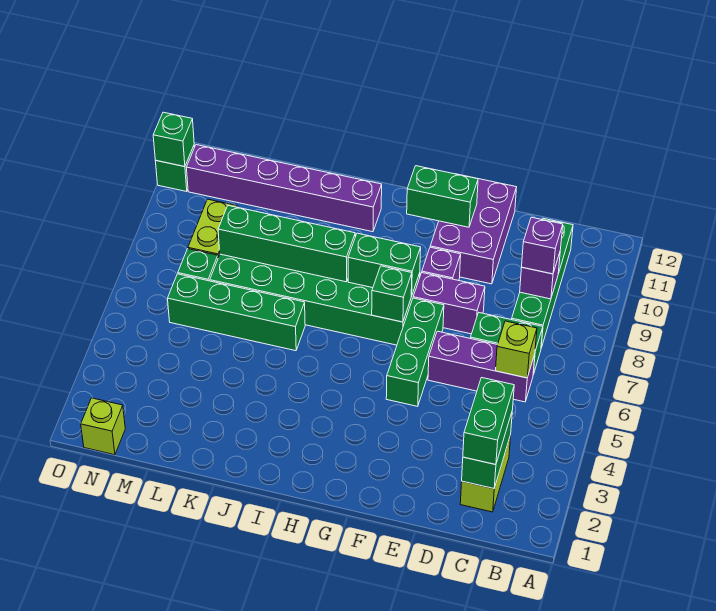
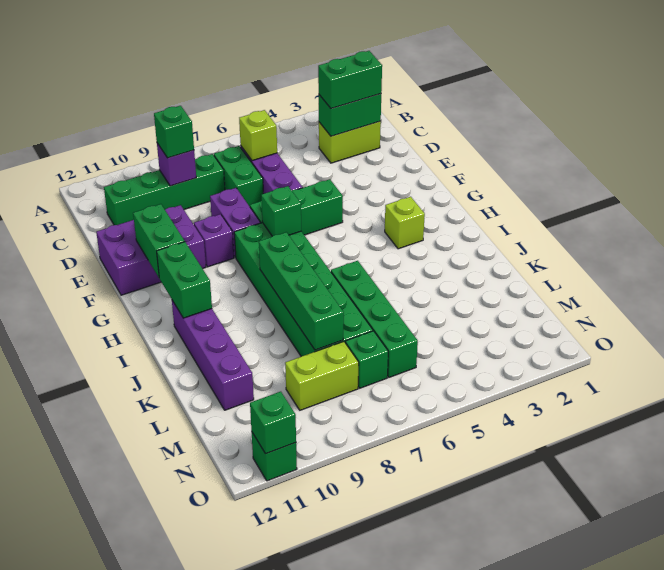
purple 1x1 brick [522,217,563,274] -> green 1x1 brick [154,106,194,158]
green 1x2 brick [348,233,421,296] -> green 1x2 brick moved to [157,242,212,318]
purple 1x6 brick [187,145,382,232] -> purple 1x4 brick [172,301,254,410]
lime 1x1 brick [81,398,125,455] -> lime 1x1 brick moved to [385,197,425,249]

